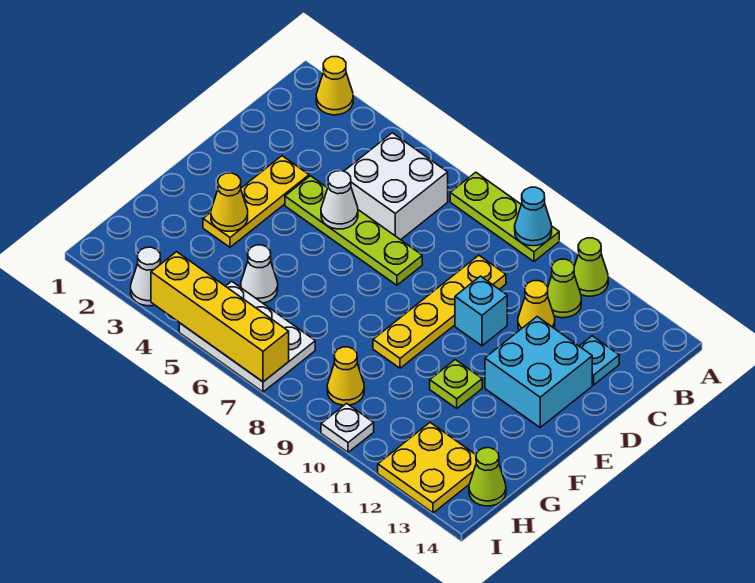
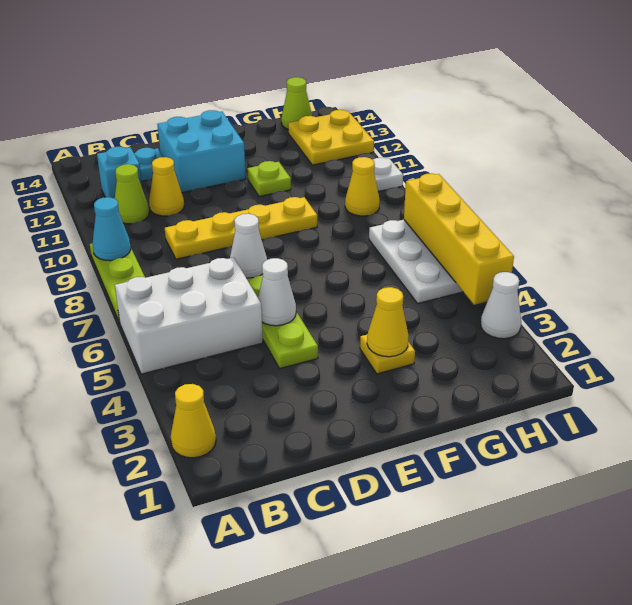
lime 1x1 cone [574,238,608,296] -> none
white 2x2 brick [344,133,448,240] -> white 2x3 brick [115,257,263,374]
yellow 1x3 plate [203,156,309,247] -> yellow 1x1 plate [360,334,415,374]
cyan 1x1 brick [455,276,507,346] -> cyan 1x1 brick moved to [97,147,142,198]
white 1x1 cone [241,245,278,303] -> white 1x1 cone moved to [230,214,267,278]

